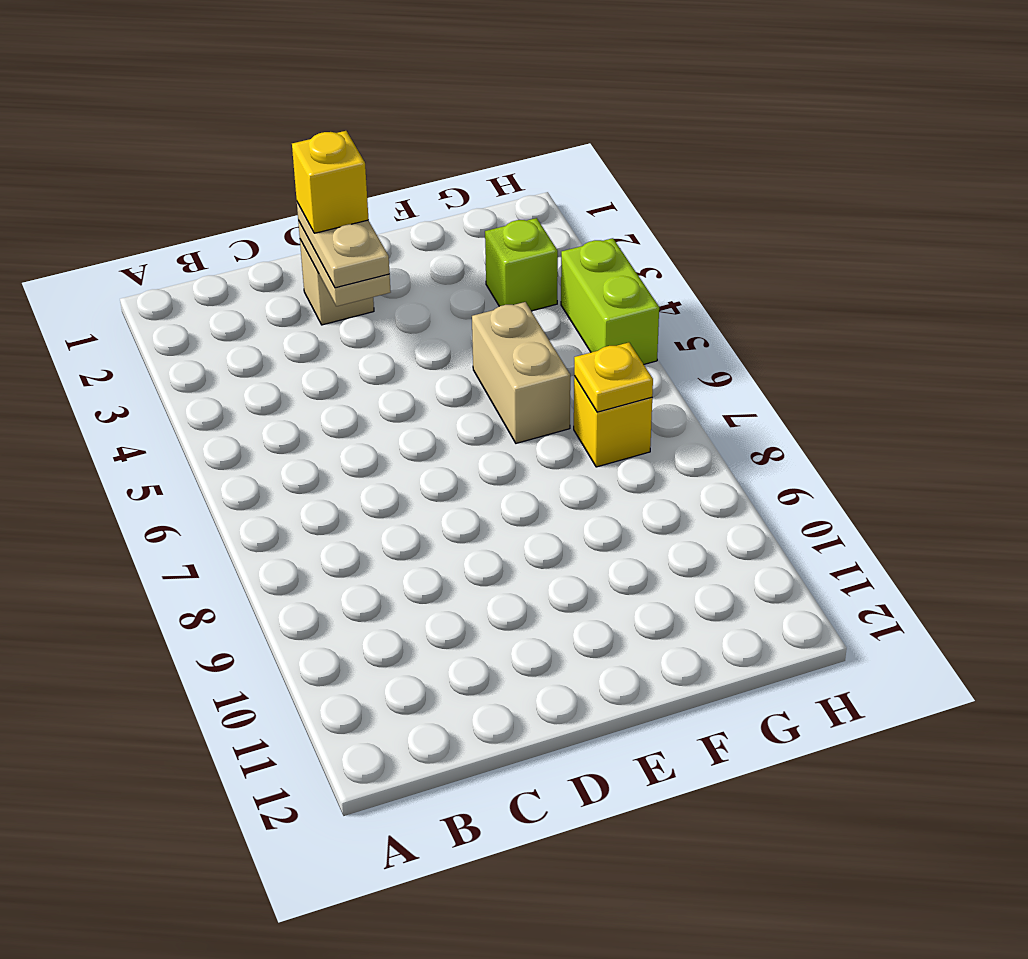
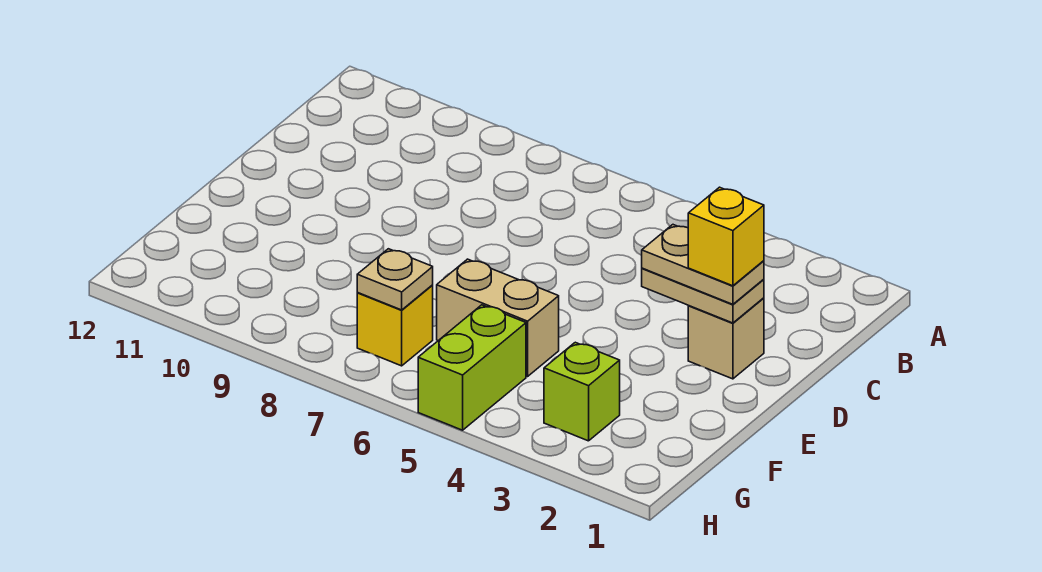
yellow 1x1 plate [574,342,653,412] -> tan 1x1 plate [357,249,433,310]
lime 1x2 brick [561,238,659,364] -> lime 1x2 brick turned to [418,305,526,430]

